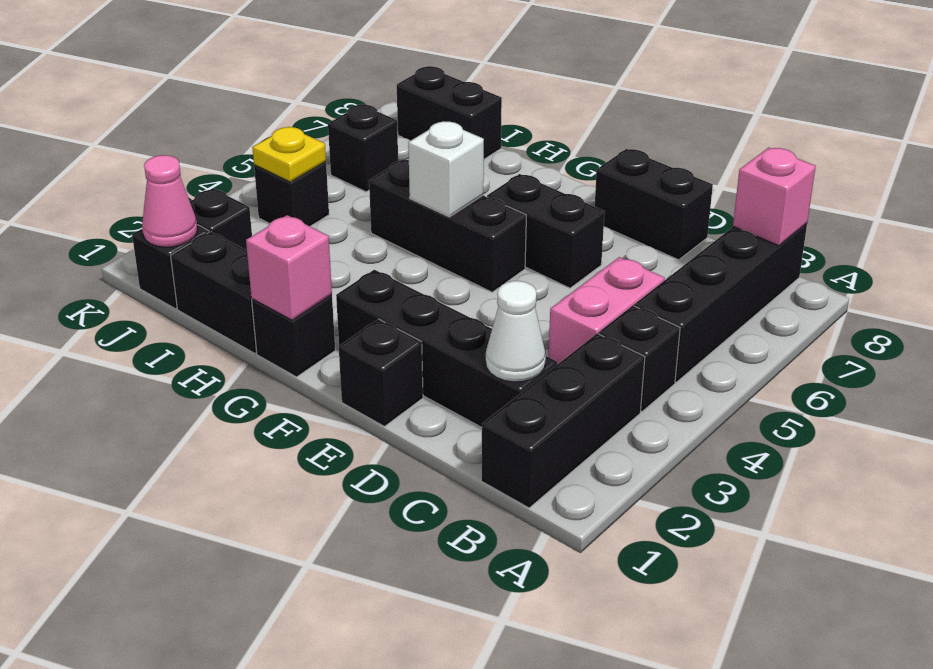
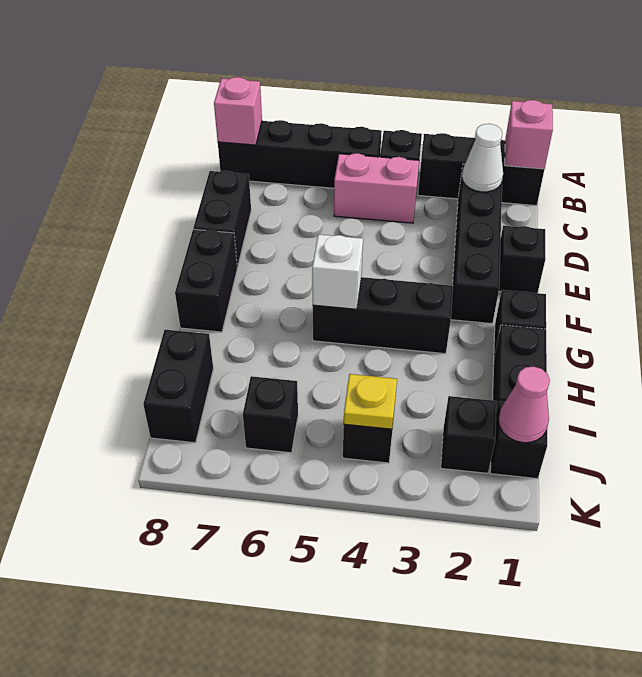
black 1x2 brick [487,174,605,288] -> black 1x2 brick moved to [175,229,237,332]
black 1x3 brick [369,159,526,292] -> black 1x3 brick turned to [313,277,453,354]
pink 1x1 brick [246,215,332,320] -> pink 1x1 brick moved to [505,100,553,169]

